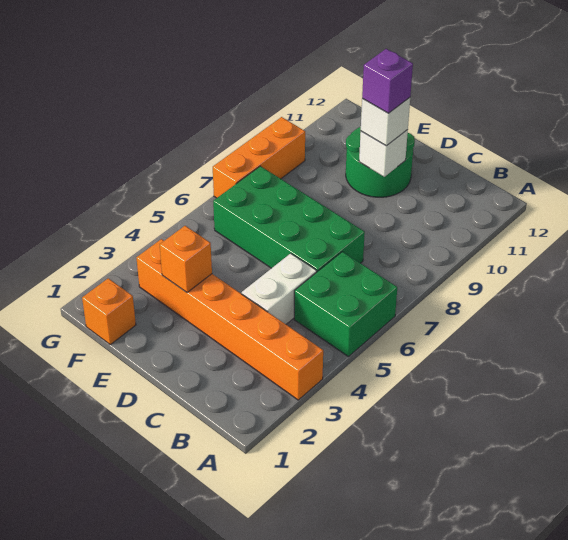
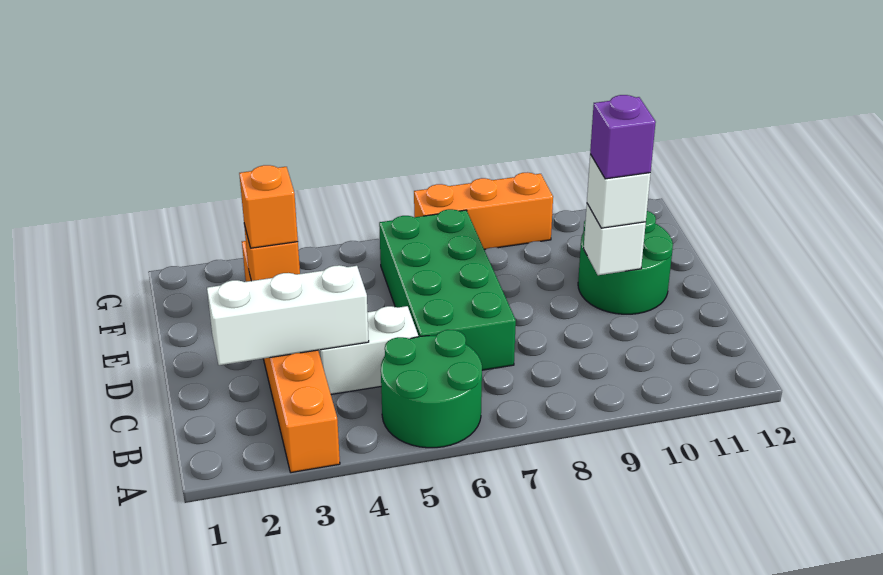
green 2x2 brick [294,252,397,357] -> green 2x2 round brick [381,330,482,448]
none -> white 1x3 brick [207,265,369,365]
orange 1x1 brick [82,278,136,344] -> orange 1x1 brick moved to [239,165,298,248]

